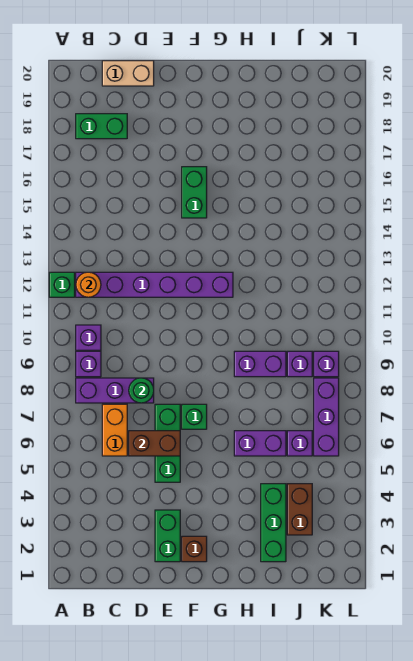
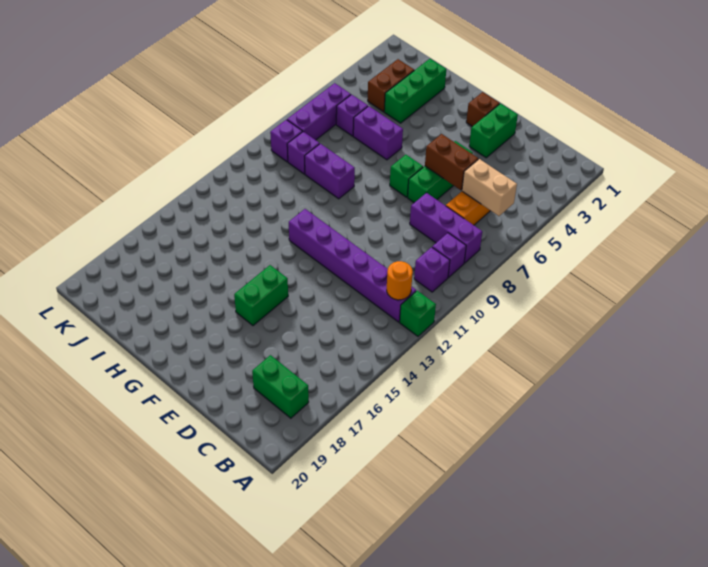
tan 1x2 brick [102,61,154,86] -> tan 1x2 brick moved to [462,159,517,216]
green 1x1 round brick [129,378,154,403] -> none

